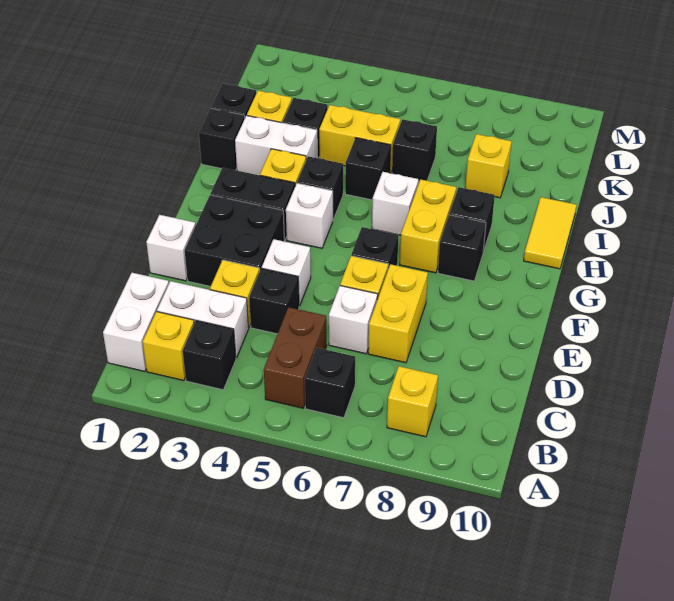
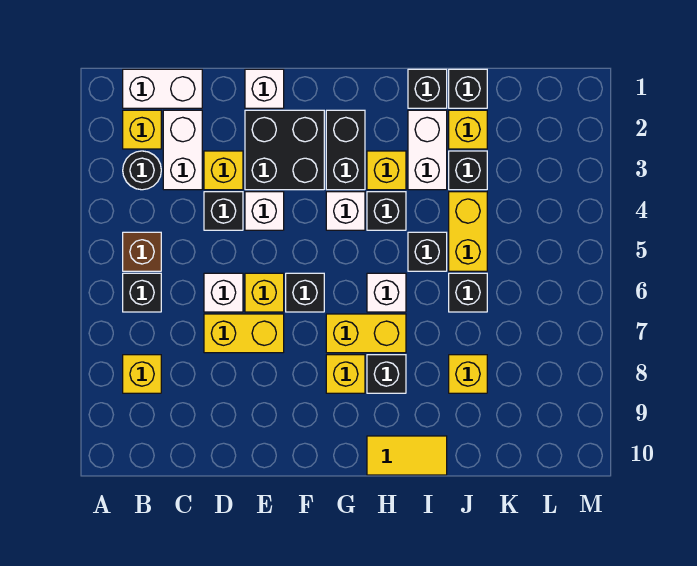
black 1x1 brick [183,321,236,390] -> black 1x1 round brick [123,151,161,190]
brown 1x2 brick [264,307,327,408] -> brown 1x1 brick [123,232,161,271]
black 1x1 brick [438,215,486,281] -> yellow 1x1 brick [326,355,365,393]

